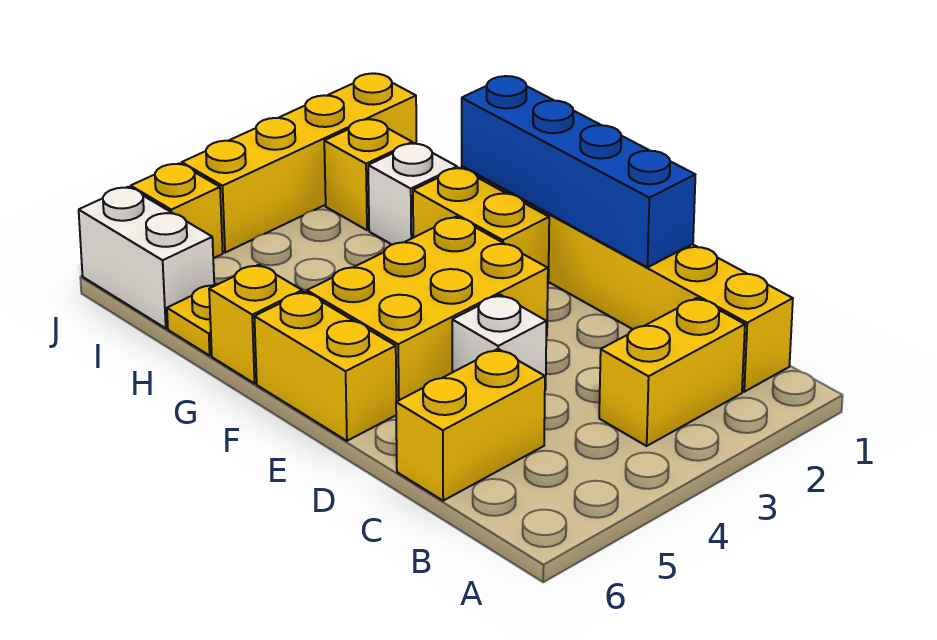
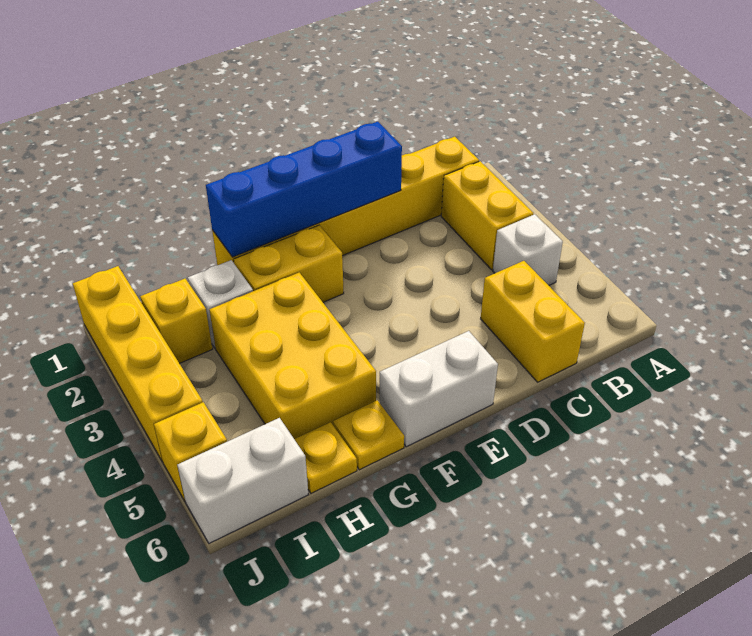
white 1x1 brick [452,295,546,390] -> white 1x1 brick moved to [493,214,563,285]
yellow 2x3 brick [307,217,548,402] -> yellow 2x3 brick moved to [209,272,376,439]
yellow 1x2 brick [254,292,396,441] -> white 1x2 brick [380,331,498,447]
yellow 1x1 brick [209,265,302,383] -> yellow 1x1 plate [333,400,404,470]

